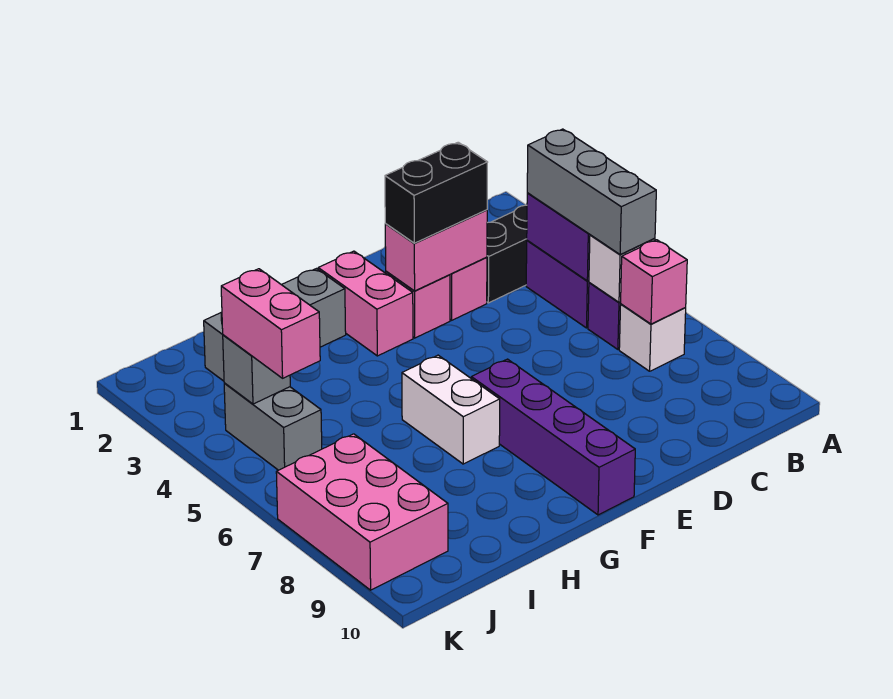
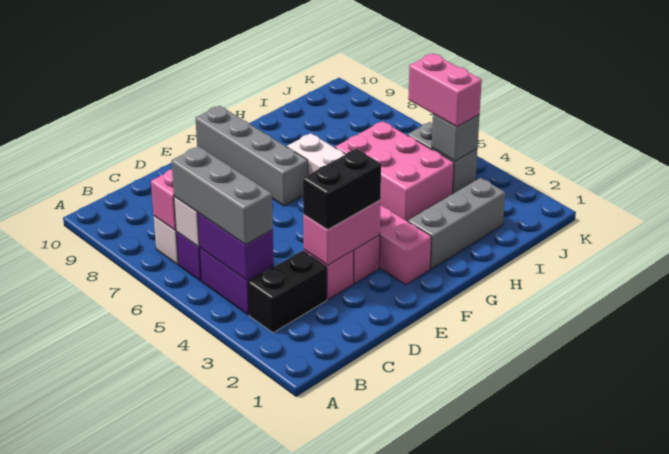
purple 1x4 brick [471,359,635,515] -> grey 1x4 brick [196,106,308,206]
pink 2x3 brick [276,434,448,590] -> pink 2x3 brick moved to [335,121,454,221]

